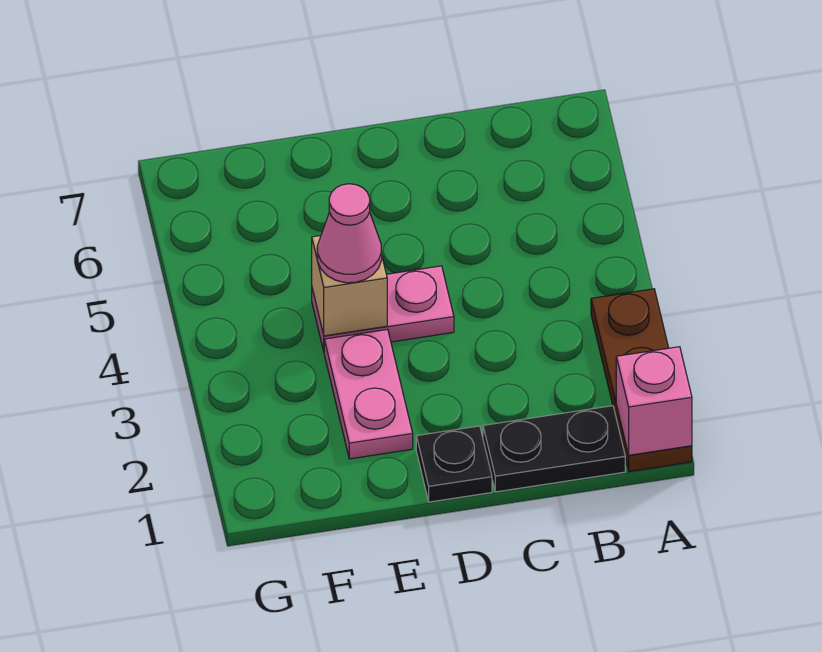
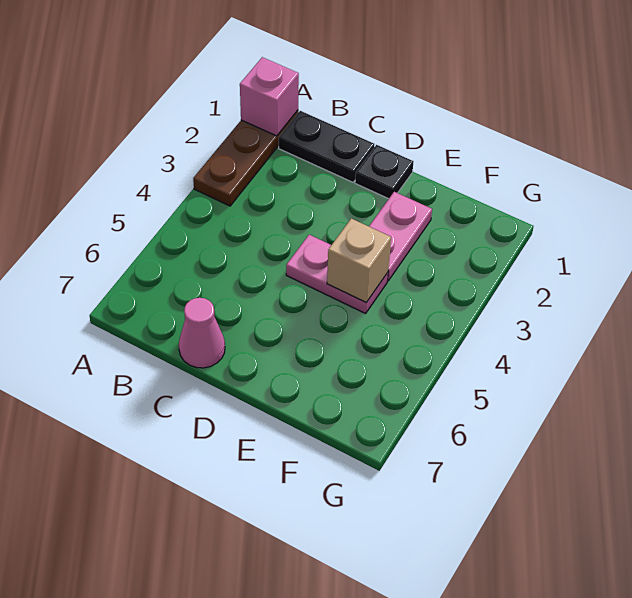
pink 1x1 cone [317,184,382,283] -> pink 1x1 cone moved to [179,298,225,368]

